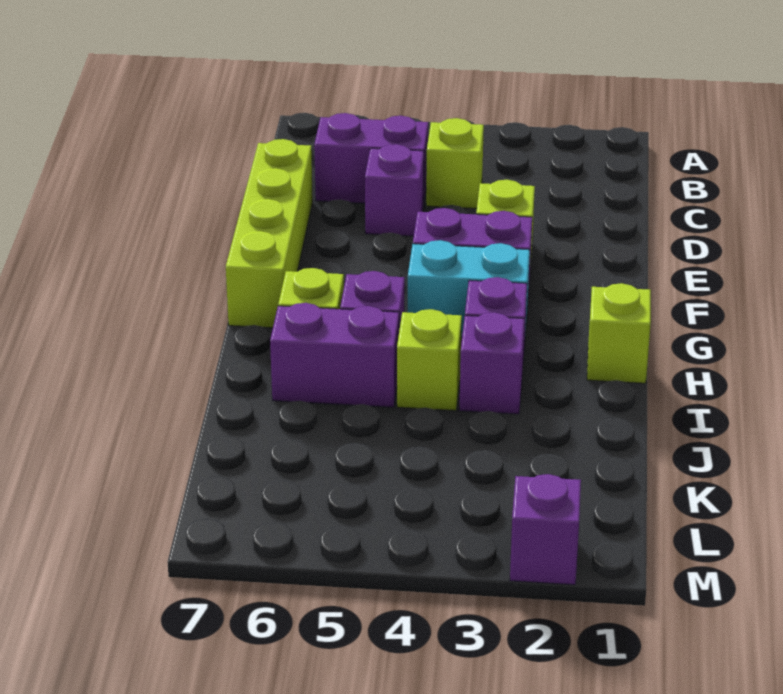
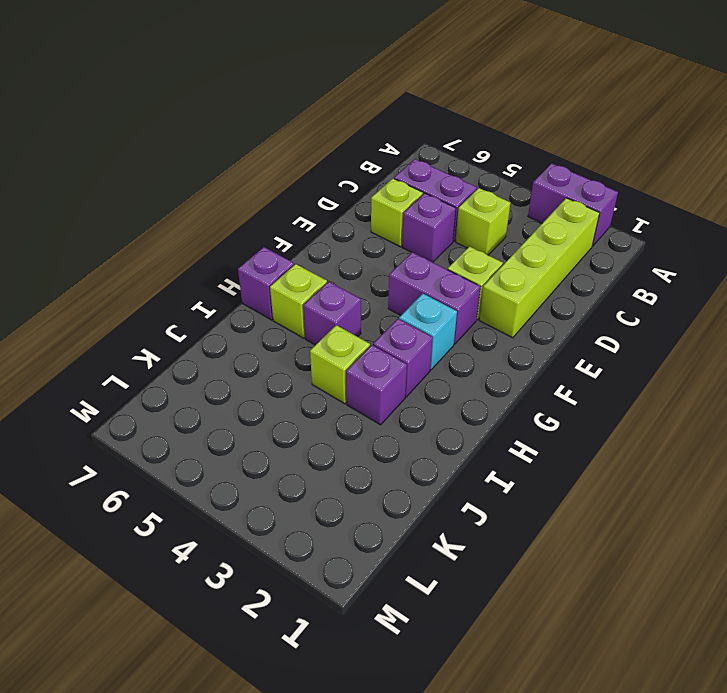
lime 1x4 brick [226,139,313,328] -> lime 1x4 brick moved to [479,198,600,338]
cyan 1x2 brick [408,240,530,338] -> cyan 1x1 brick [399,294,457,370]
lime 1x1 brick [587,283,651,383] -> lime 1x1 brick moved to [371,178,423,247]
purple 1x2 brick [270,303,399,407] -> purple 1x2 brick moved to [528,163,618,246]
purple 1x1 brick [510,474,581,585] -> purple 1x1 brick moved to [238,247,294,320]

